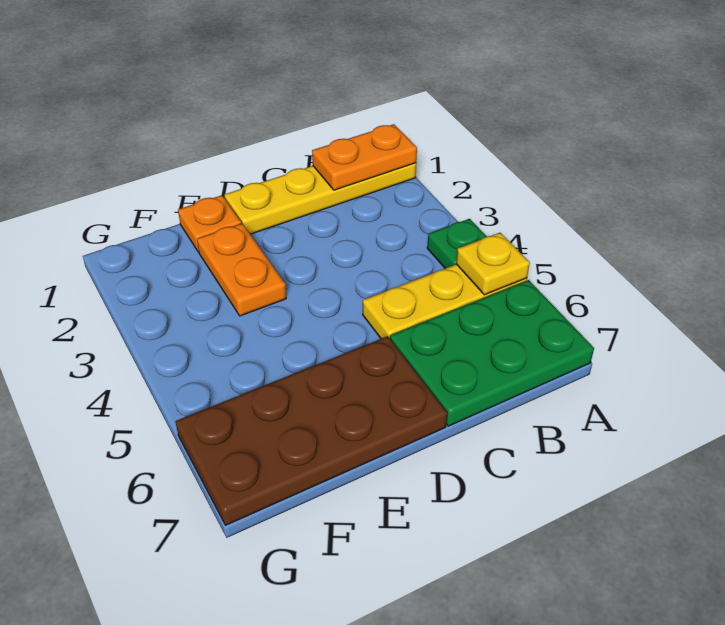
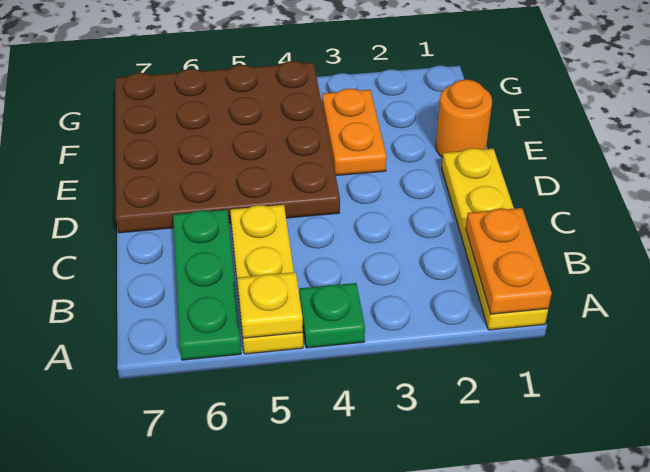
green 2x3 plate [390,280,594,426] -> green 1x3 plate [173,210,241,360]
brown 2x4 plate [175,336,447,525] -> brown 4x4 plate [115,61,340,233]
orange 1x1 plate [178,195,241,252] -> orange 1x1 round brick [436,80,492,158]
orange 1x2 plate [197,223,286,316] -> orange 1x2 plate turned to [322,89,387,175]

